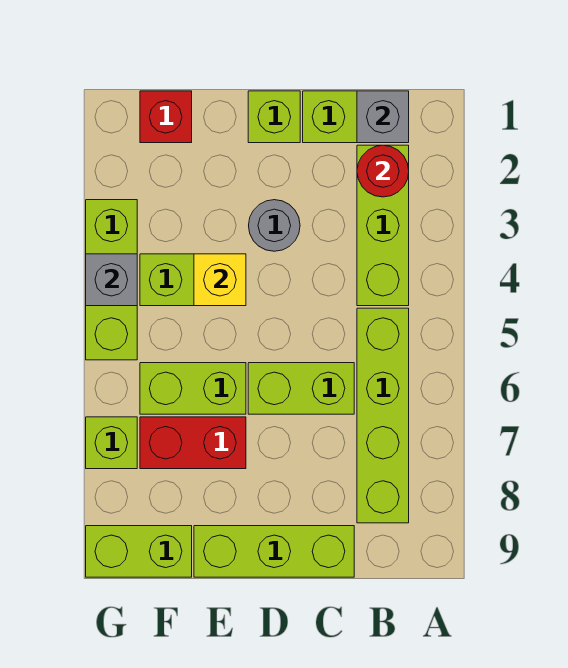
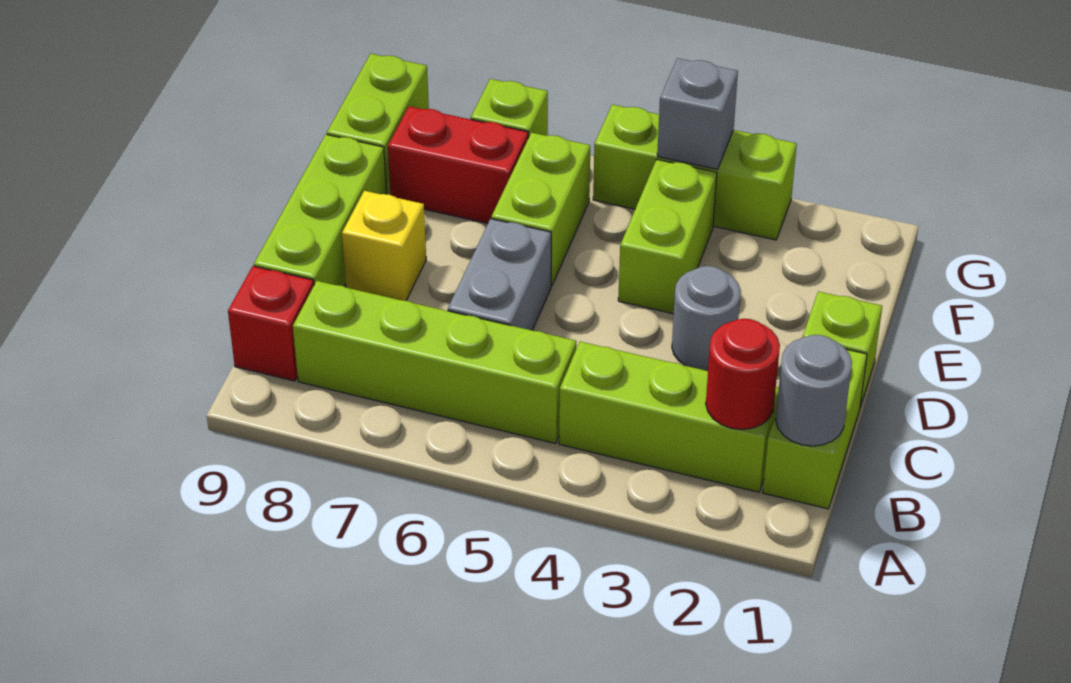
grey 1x1 brick [357,91,409,143] -> grey 1x1 round brick [776,335,852,446]
lime 1x2 brick [248,363,354,414] -> grey 1x2 brick [448,219,551,330]
yellow 1x1 brick [194,254,246,306] -> yellow 1x1 brick moved to [342,191,426,301]
red 1x2 brick [140,417,246,469] -> red 1x2 brick turned to [388,106,528,223]
red 1x1 brick [140,91,192,143] -> red 1x1 brick moved to [228,266,314,381]

